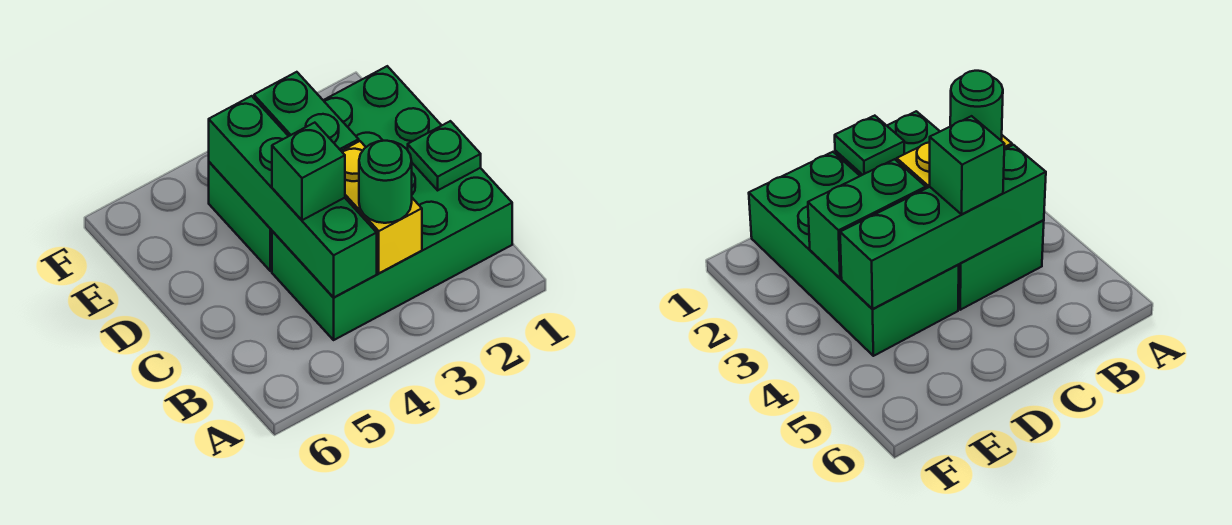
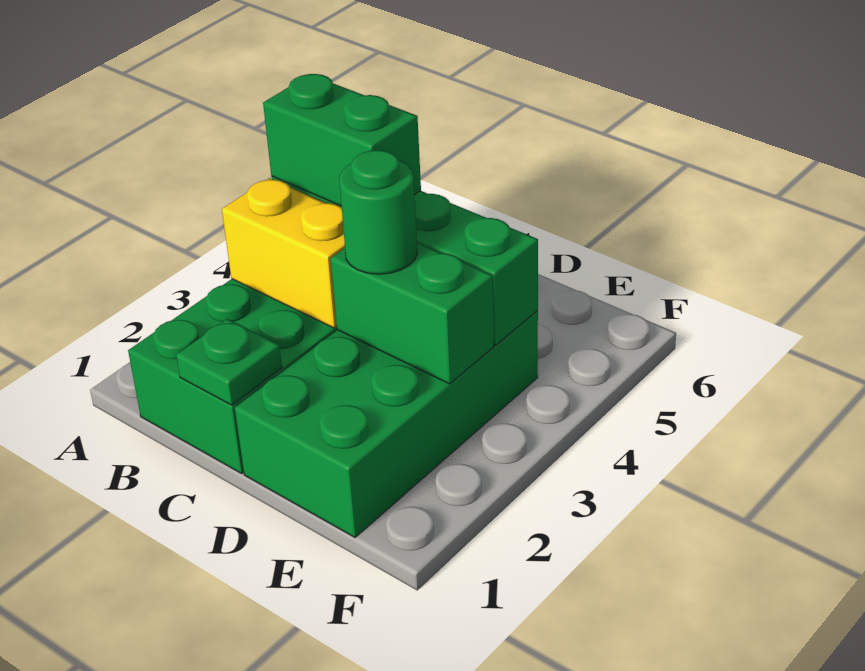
green 1x1 round brick [359,141,412,223] -> green 1x1 round brick moved to [339,150,417,274]
green 1x1 brick [272,123,345,220] -> green 1x2 brick [263,74,421,206]

